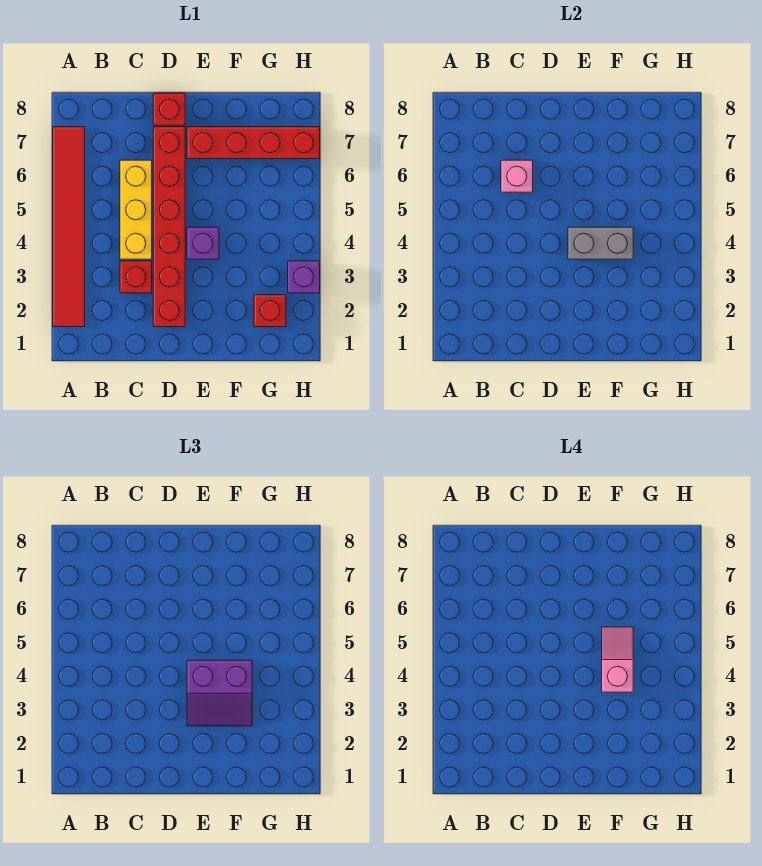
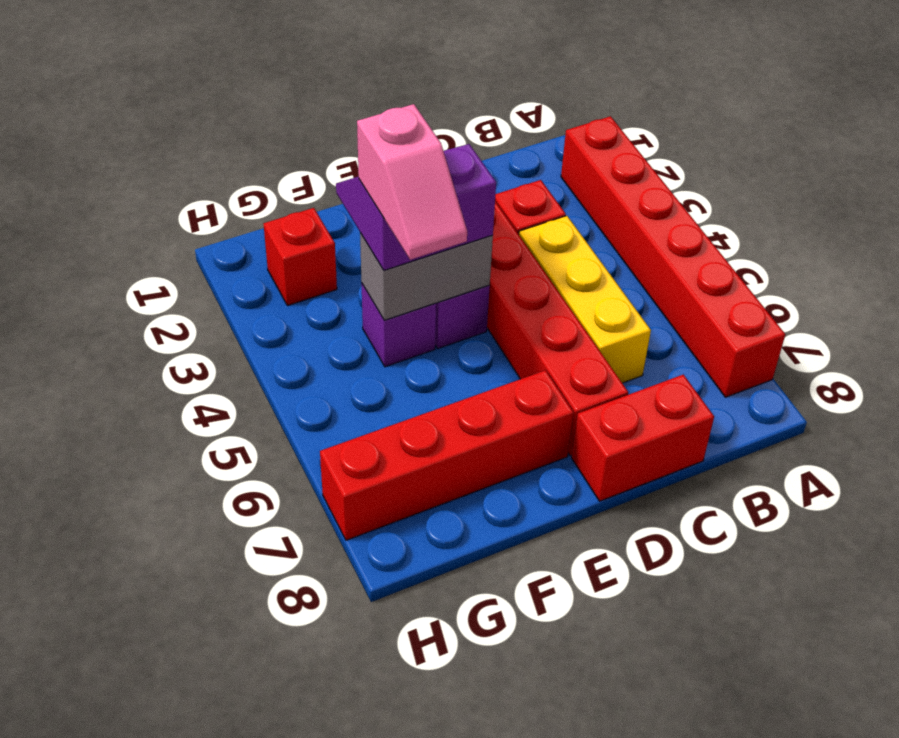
red 1x6 tile [53,127,85,327] -> red 1x6 brick [561,116,785,397]
pink 1x1 brick [501,160,533,192] -> none
red 1x1 brick [153,93,185,125] -> red 1x2 brick [572,375,714,501]
purple 1x1 brick [288,261,320,293] -> purple 1x1 brick moved to [362,284,436,367]

